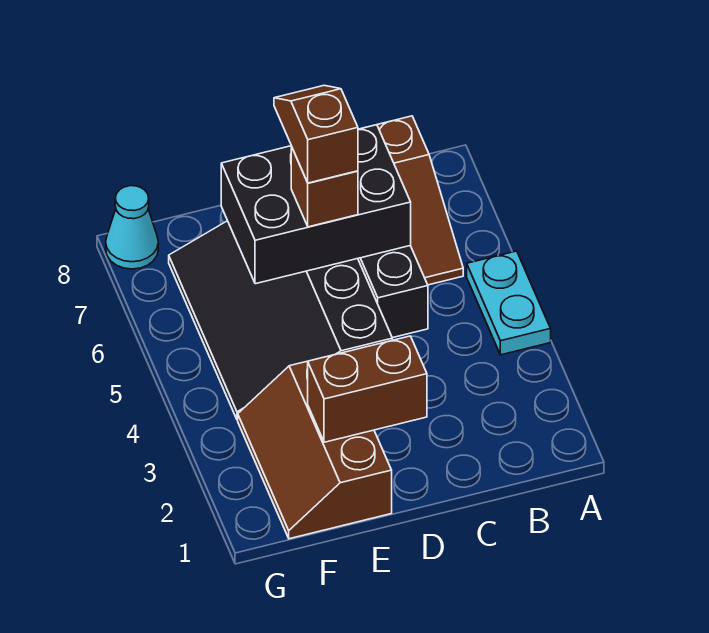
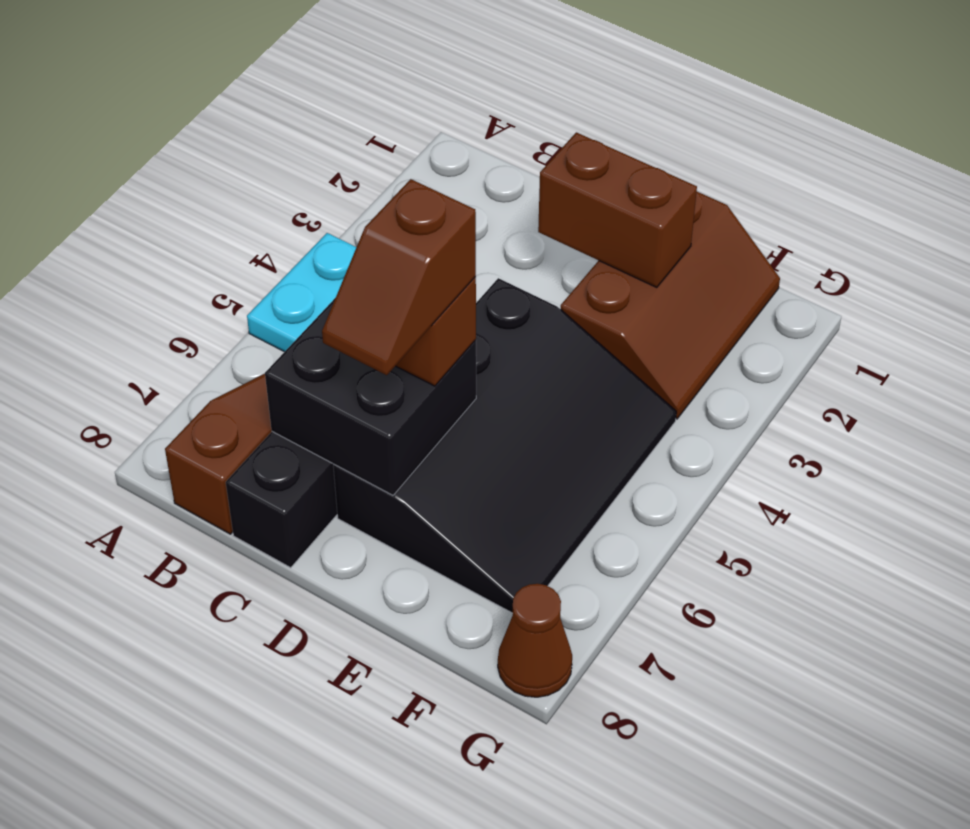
black 2x3 brick [221,125,411,284] -> black 2x2 brick [265,299,476,495]
cyan 1x1 cone [106,186,158,269] -> brown 1x1 cone [498,584,572,697]

